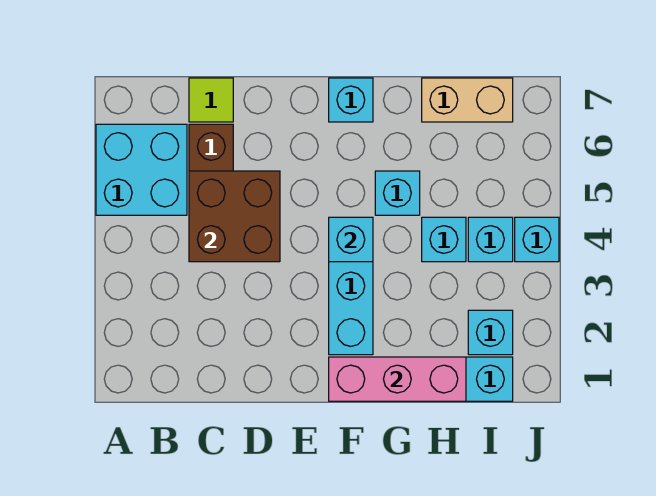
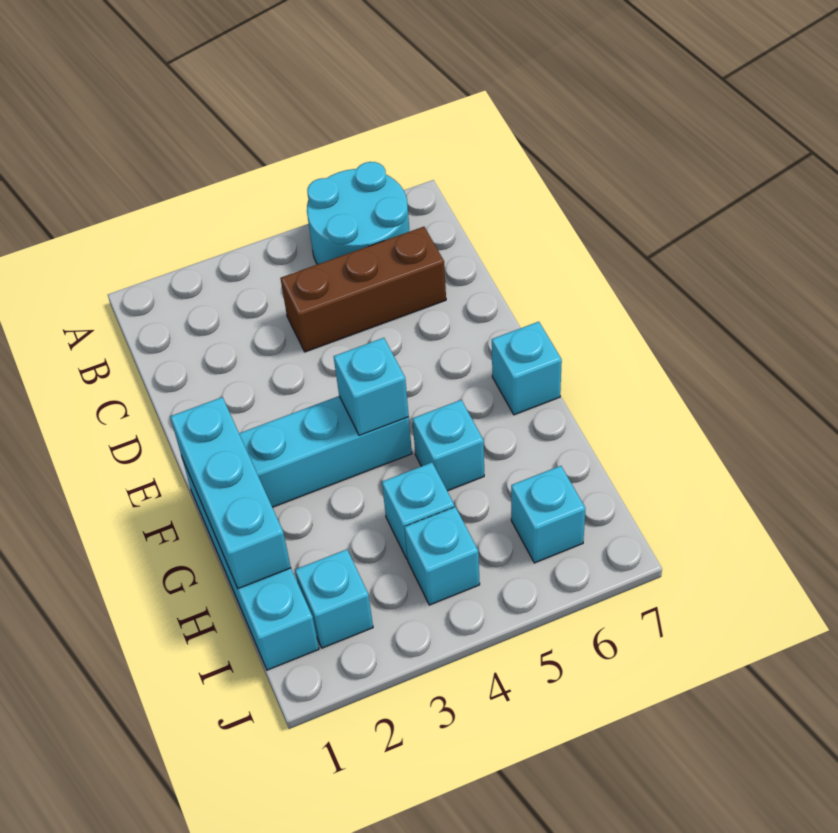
cyan 2x2 brick [96,124,187,215] -> cyan 2x2 round brick [307,162,410,264]
brown 2x2 brick [189,171,280,262] -> none
lime 1x1 tile [189,78,233,122] -> none
pink 1x3 brick [329,357,466,401] -> cyan 1x3 brick [170,397,291,589]
tan 1x2 brick [422,78,513,122] -> none
cyan 1x1 brick [515,217,559,262] -> cyan 1x1 brick moved to [511,466,585,563]

